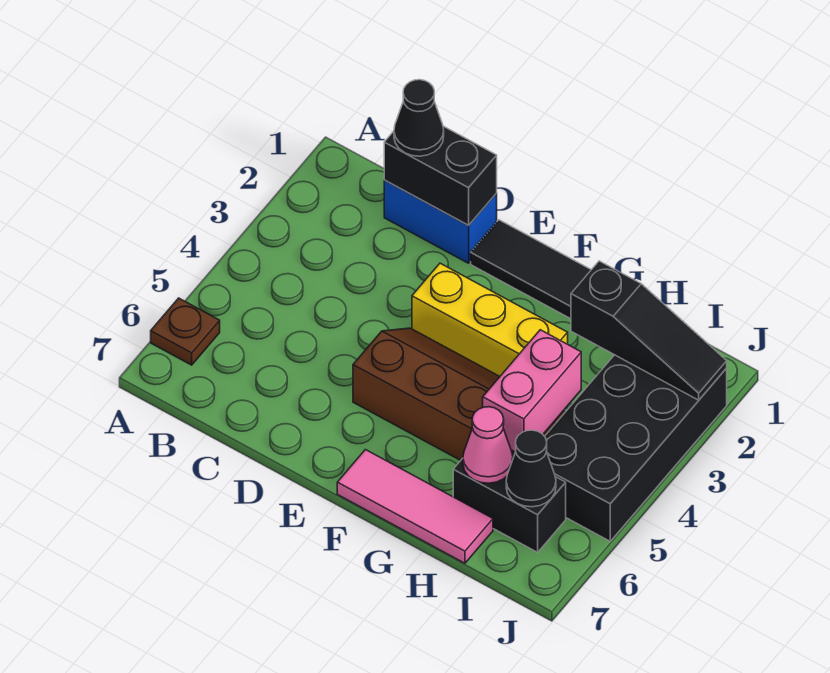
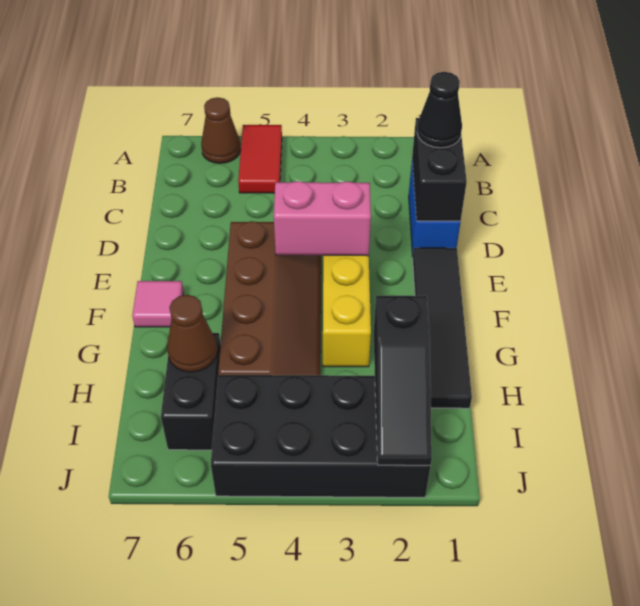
none -> red 1x2 tile [238,125,282,193]
brown 1x1 plate [151,298,220,365] -> brown 1x1 cone [201,97,241,163]
pink 1x3 tile [337,450,493,563] -> pink 1x1 tile [132,281,184,327]
pink 1x2 brick [483,330,581,452] -> pink 1x2 brick moved to [274,181,371,256]
pink 1x1 cone [463,407,513,483] -> brown 1x1 cone [167,295,217,372]
black 1x1 cone [506,430,556,507] -> none

